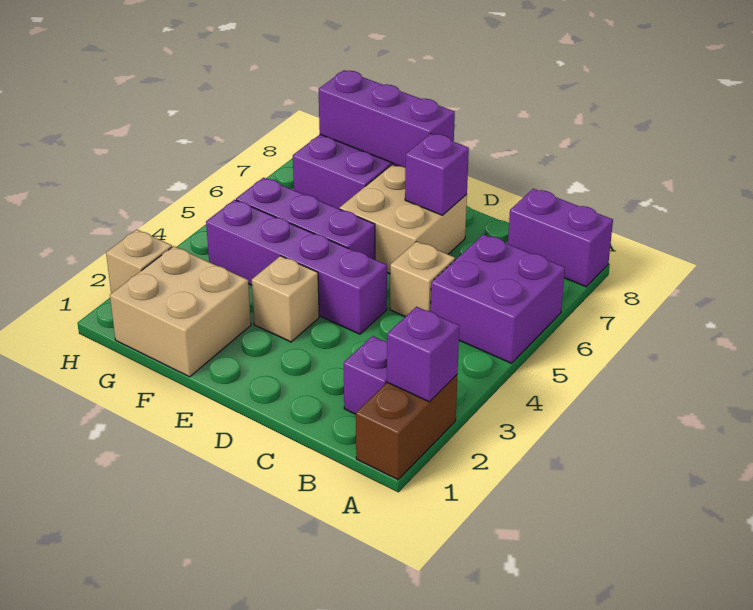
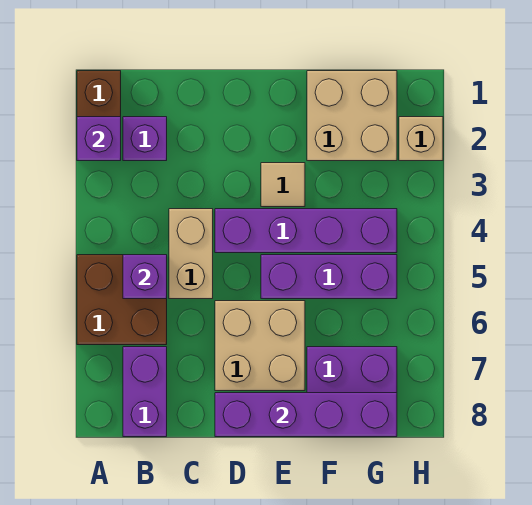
purple 2x2 brick [431,234,565,363] -> brown 2x2 brick [77,255,167,345]
purple 1x2 brick [508,189,613,287] -> purple 1x2 brick turned to [123,347,167,437]
tan 1x1 brick [390,241,455,317] -> tan 1x2 brick [169,209,213,299]
purple 1x1 brick [405,133,469,215] -> purple 1x1 brick moved to [123,255,167,299]
tan 1x1 brick [252,256,319,342] -> tan 1x1 tile [261,163,305,207]
purple 1x3 brick [319,70,455,167] -> purple 1x4 brick [215,393,397,437]

